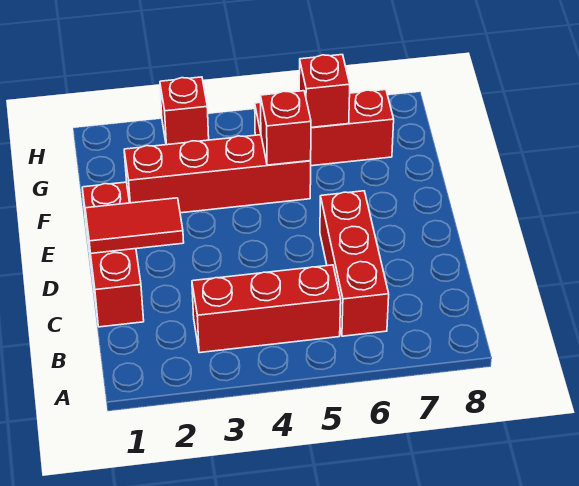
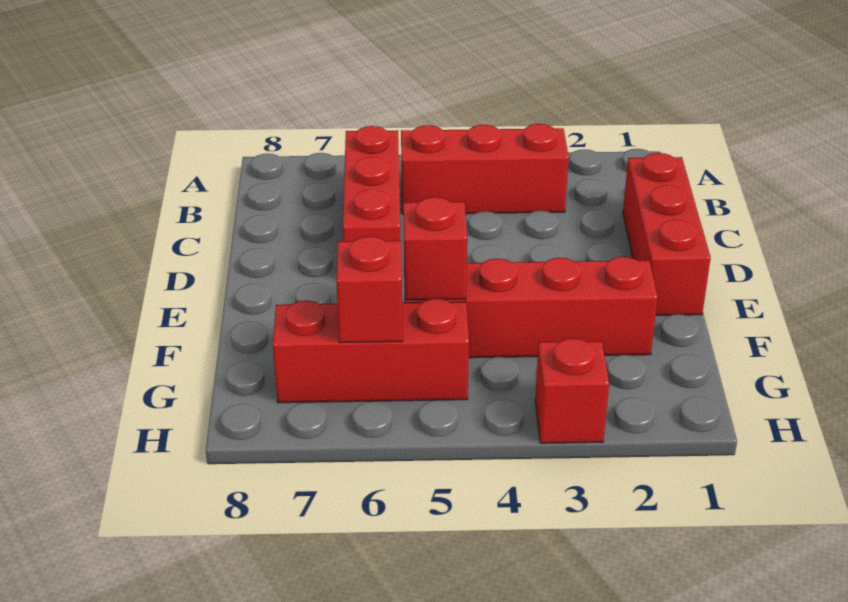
red 1x2 tile [85,198,184,253] -> none

